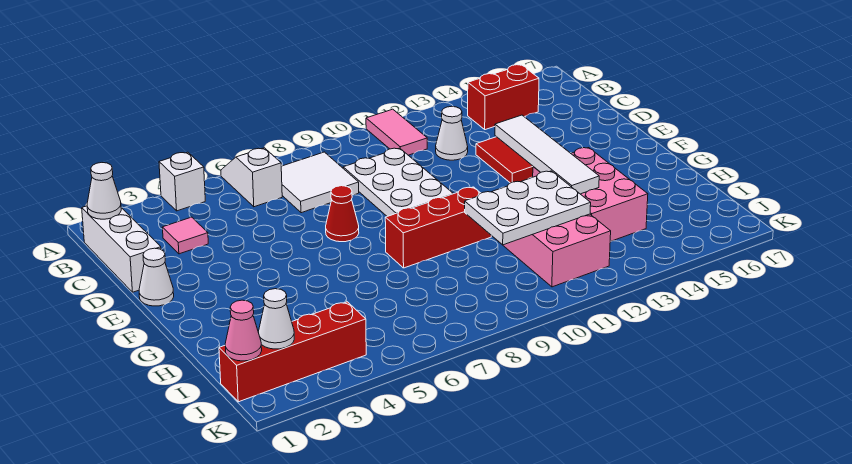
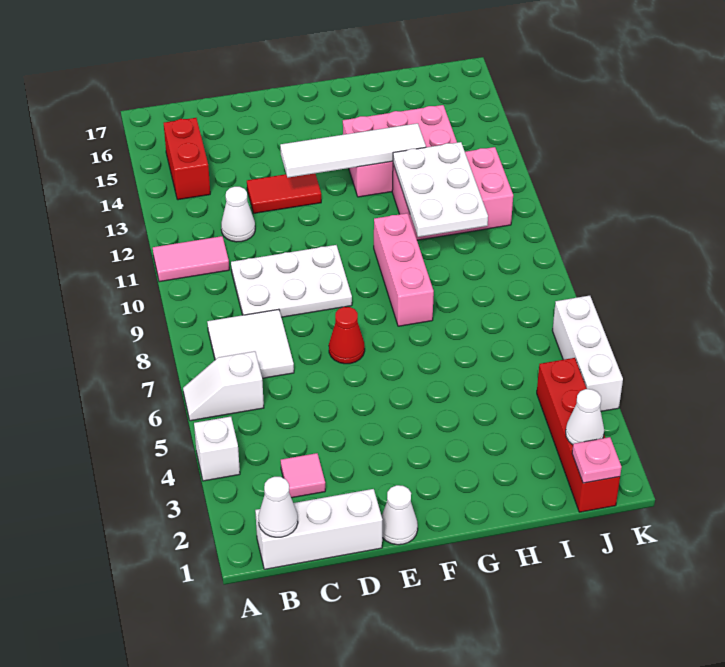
red 1x3 brick [385,187,491,268] -> pink 1x3 brick [374,213,434,326]
pink 1x1 cone [225,300,262,361] -> pink 1x1 plate [572,437,622,483]
none -> white 1x3 brick [552,296,623,411]

